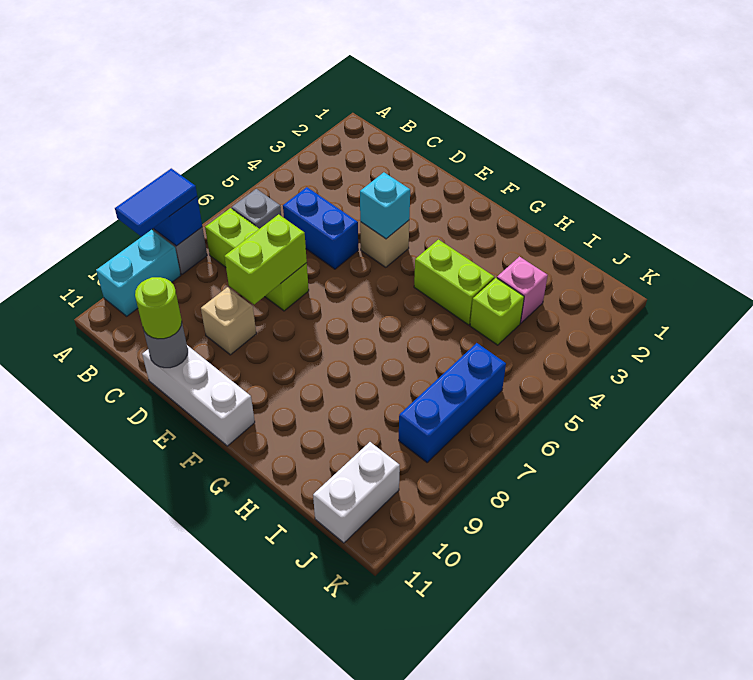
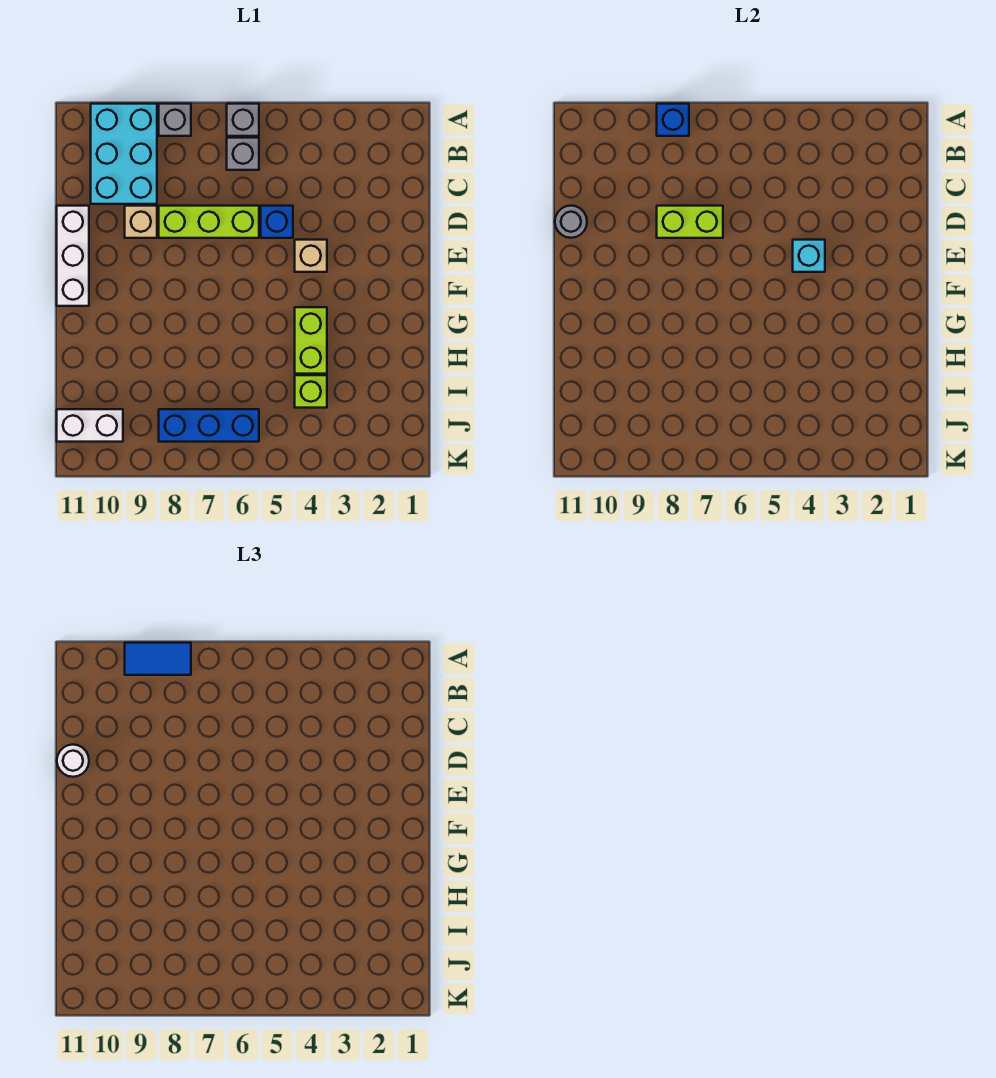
none -> grey 1x1 brick [227,104,259,136]
cyan 1x2 brick [96,230,181,316] -> cyan 2x3 brick [91,104,157,204]
lime 1x3 brick [205,208,309,311] -> lime 1x3 brick turned to [159,206,259,238]
blue 1x2 brick [283,187,358,269] -> blue 1x1 brick [261,206,293,238]
lime 1x1 round brick [135,277,182,339] -> white 1x1 round brick [57,745,89,777]
pink 1x1 brick [497,257,548,323] -> none

